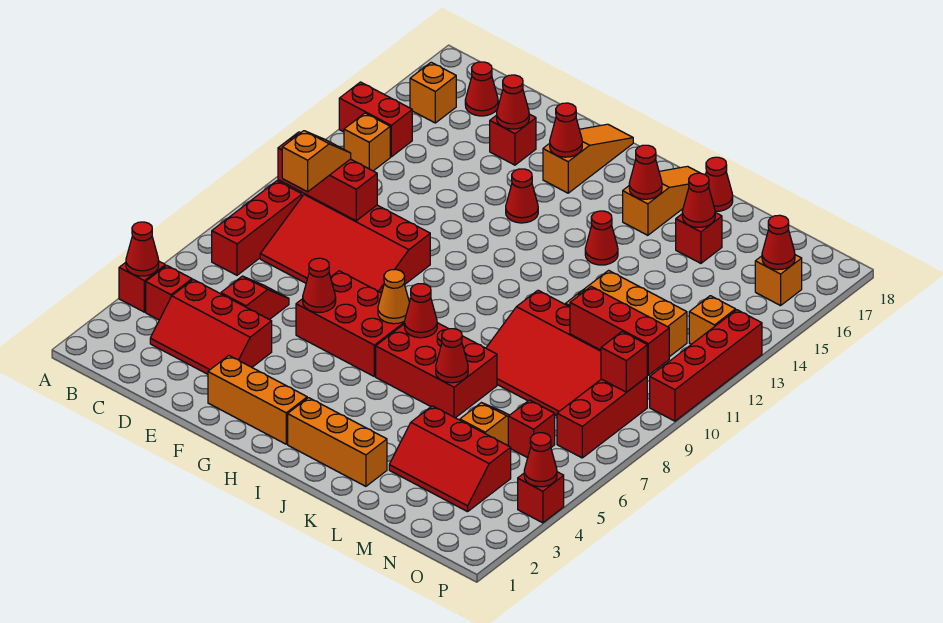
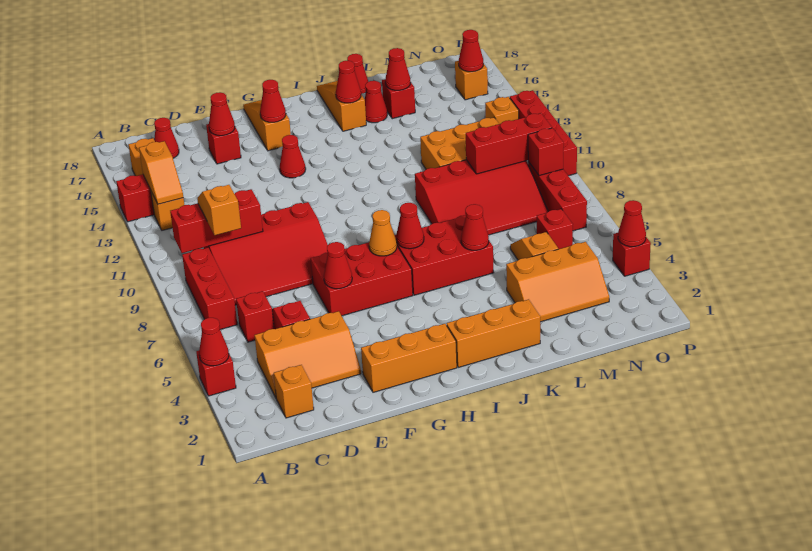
red 1x1 brick [146,265,192,320] -> red 1x1 brick moved to [236,291,274,342]
none -> orange 1x2 slope [139,141,183,204]
none -> orange 1x1 brick [274,365,314,418]
red 2x3 slope [150,279,272,374] -> orange 2x3 slope [255,311,361,398]
red 1x1 cone [585,211,618,265] -> red 1x1 cone moved to [365,81,387,123]
red 2x3 slope [389,406,511,512] -> orange 2x3 slope [506,242,609,322]

